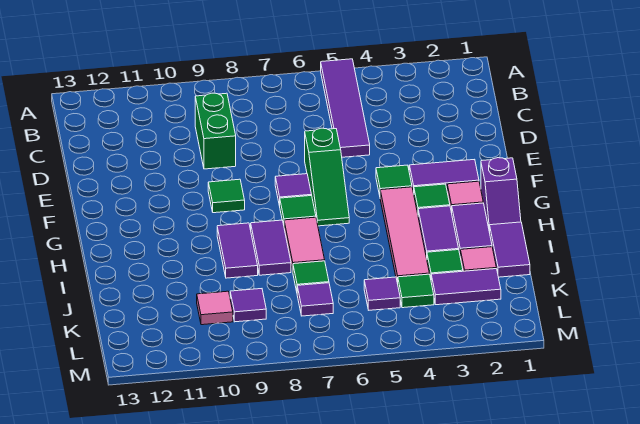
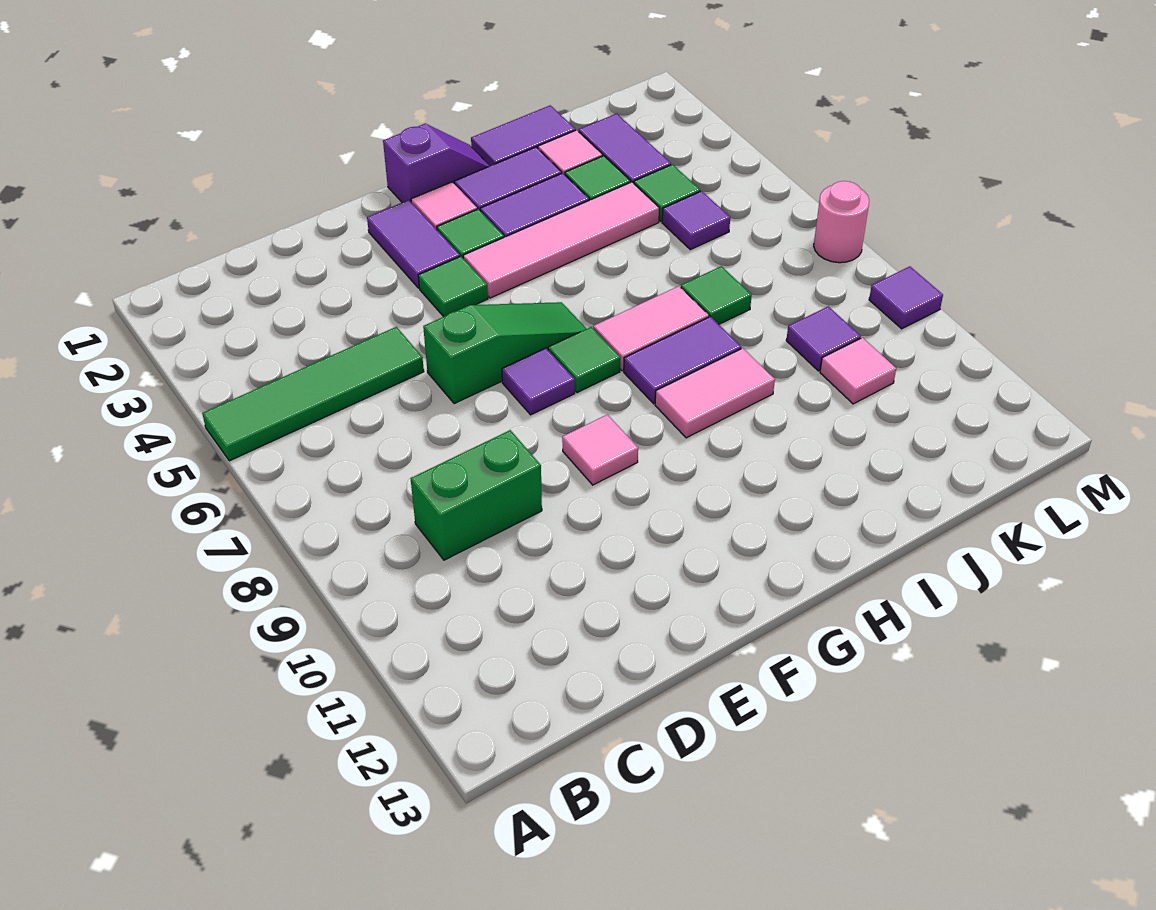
purple 1x4 tile [321,59,370,157] -> green 1x4 tile [202,327,424,461]
green 1x1 tile [208,179,245,213] -> pink 1x1 tile [562,415,638,485]
purple 1x2 tile [217,223,258,278] -> pink 1x2 tile [655,348,775,438]
purple 1x1 tile [297,283,333,316] -> purple 1x1 tile moved to [869,266,943,329]
none -> pink 1x1 round brick [814,181,869,263]

